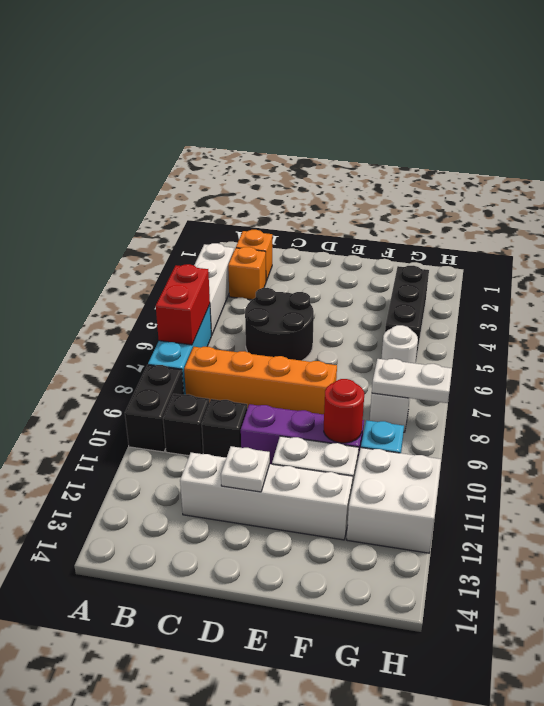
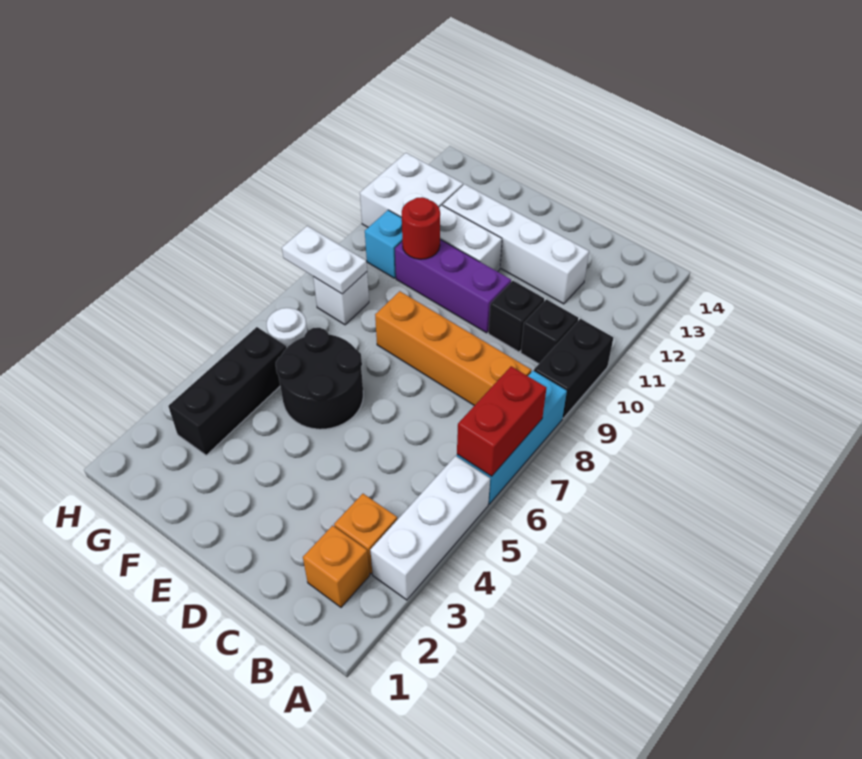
black 2x2 round brick [245,288,314,361] -> black 2x2 round brick moved to [276,328,363,429]
white 1x1 plate [221,446,270,492] -> none

